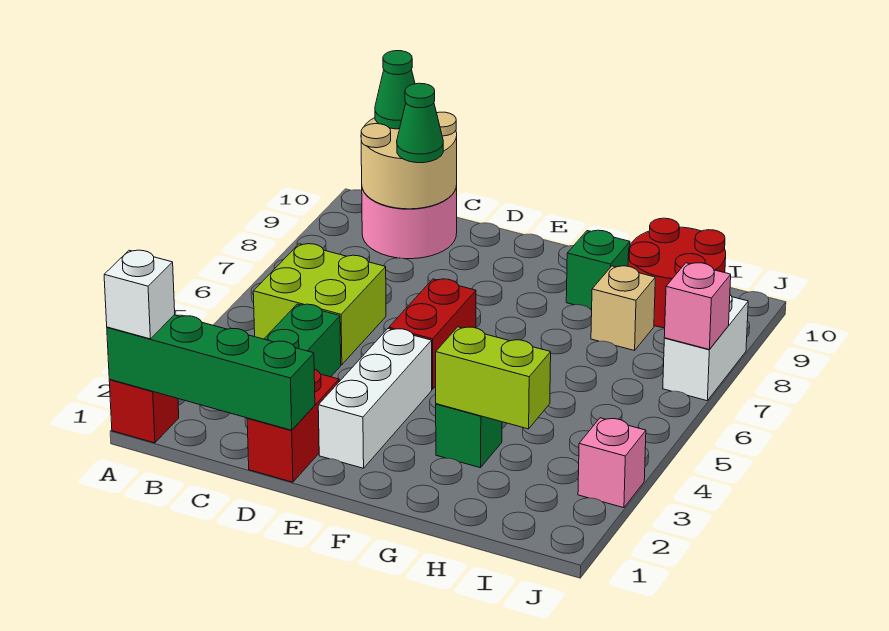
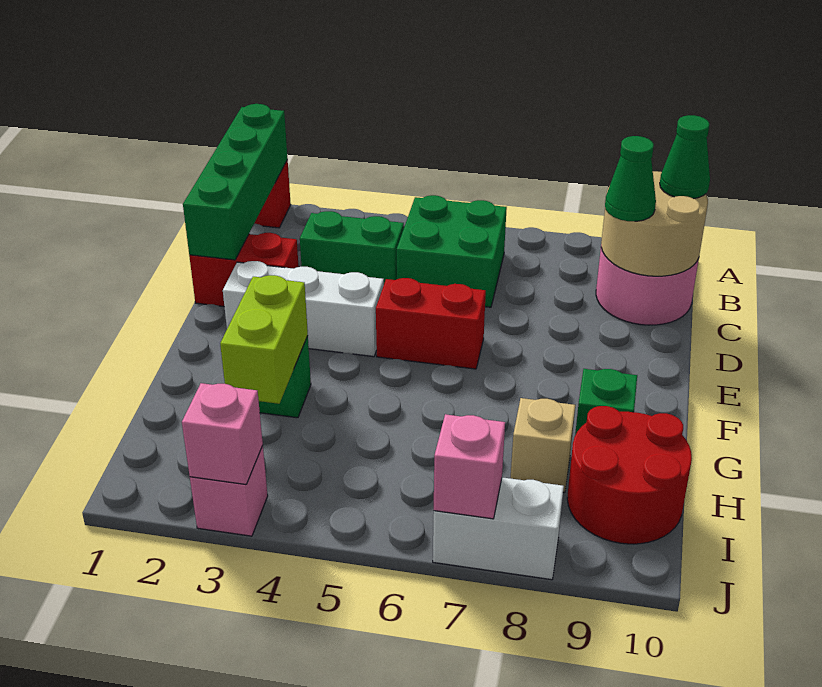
white 1x1 brick [104,250,175,339] -> none
lime 2x2 brick [253,244,386,365] -> green 2x2 brick [397,195,507,307]
none -> pink 1x1 brick [182,383,263,484]

